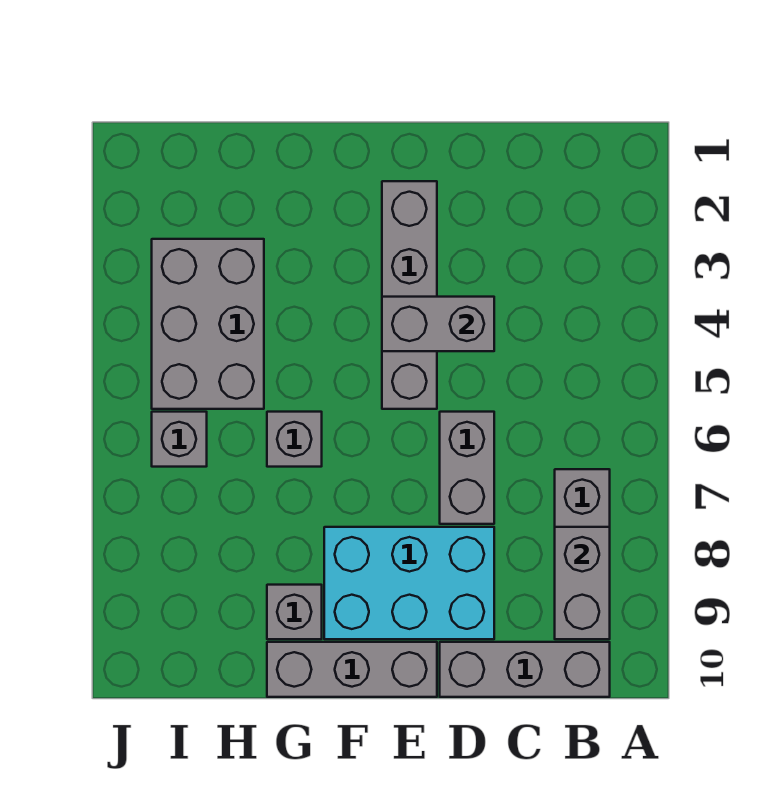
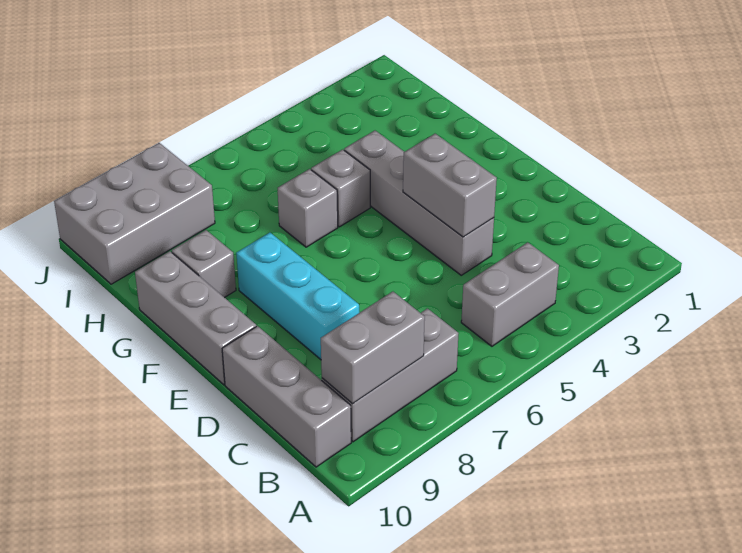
grey 1x2 brick [440,412,494,524] -> grey 1x2 brick moved to [461,242,559,346]
cyan 2x3 brick [324,527,494,639] -> cyan 1x3 brick [236,233,359,360]
grey 1x4 brick [382,181,437,409] -> grey 1x4 brick turned to [344,131,494,275]
grey 2x3 brick [152,239,264,409] -> grey 2x3 brick moved to [54,143,215,284]
grey 1x1 brick [152,412,207,467] -> grey 1x1 brick moved to [311,149,370,227]

